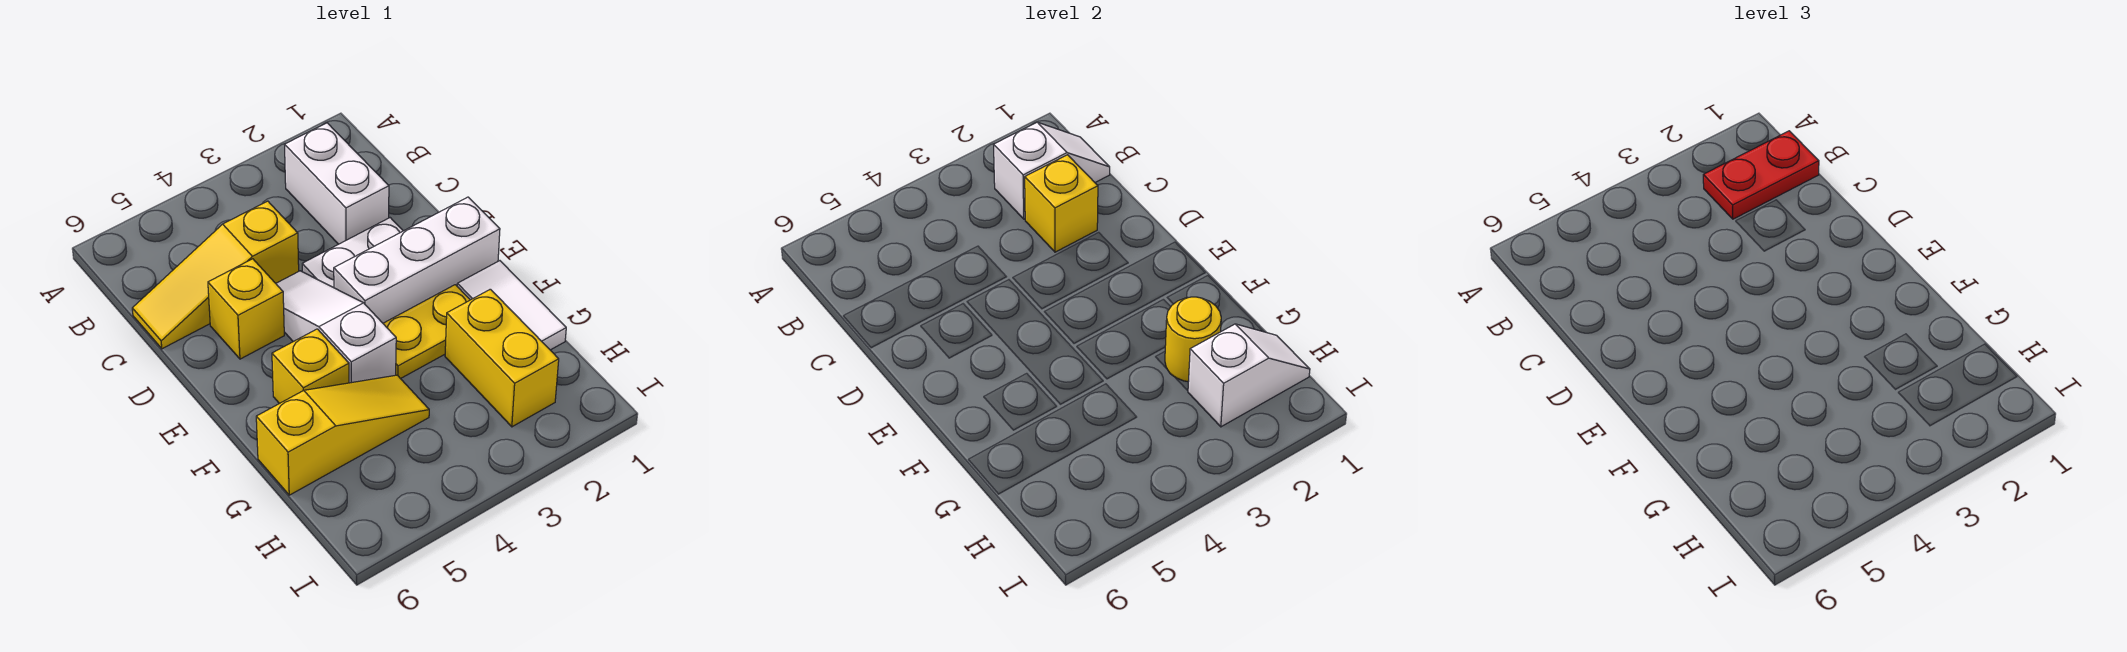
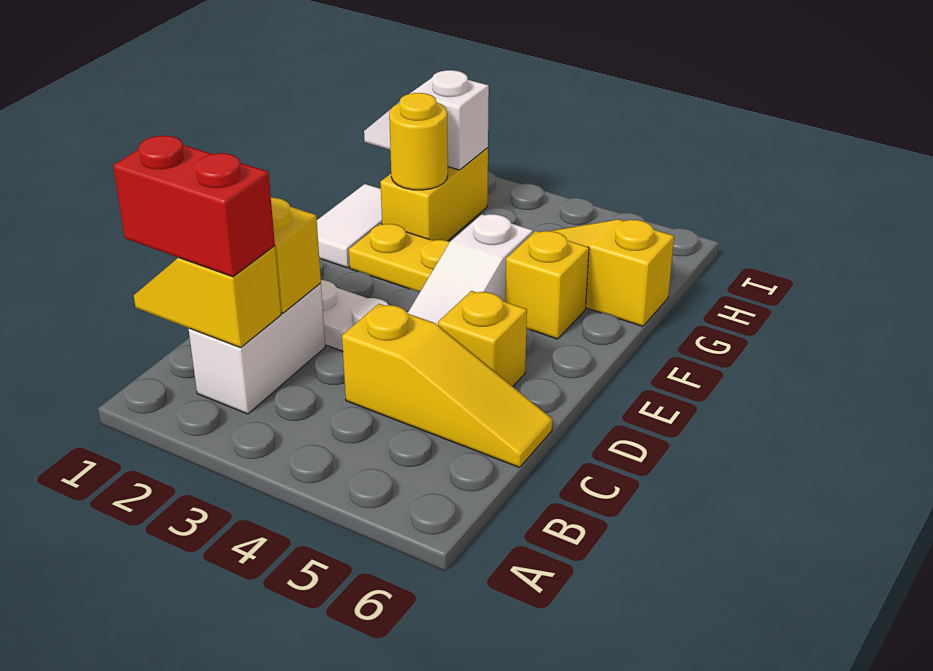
white 1x2 slope [994,122,1110,219] -> yellow 1x2 slope [134,246,281,348]
red 1x2 plate [1703,131,1819,219] -> red 1x2 brick [113,136,275,277]
white 1x3 brick [334,197,500,323] -> none

